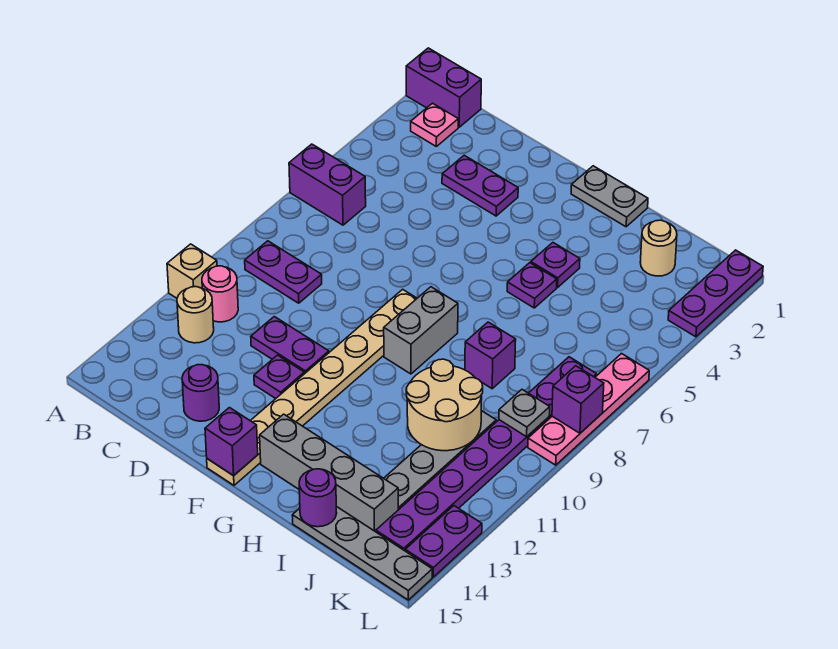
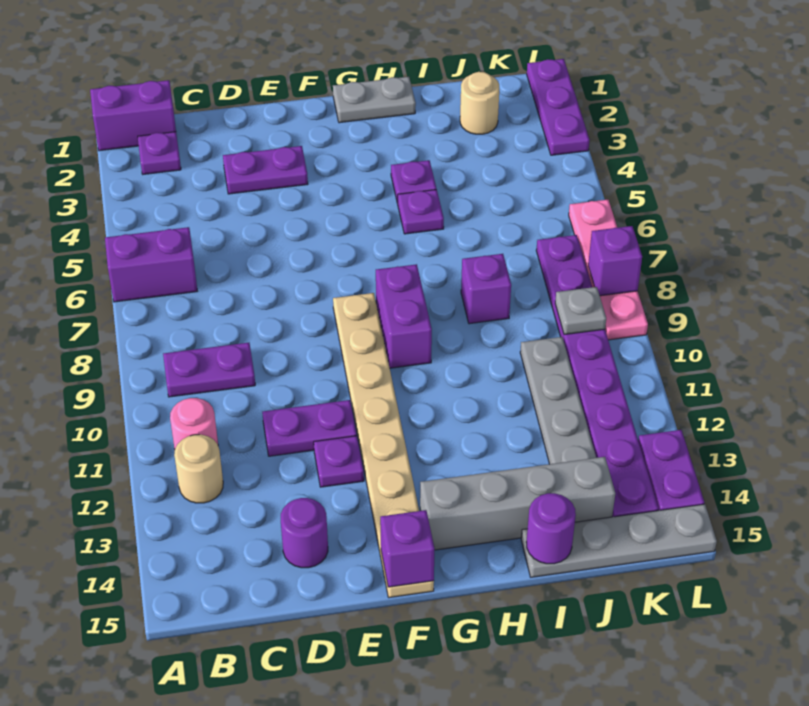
tan 1x1 brick [167,244,217,298] -> none
pink 1x1 plate [411,103,458,146] -> purple 1x1 plate [138,132,181,174]
grey 1x2 brick [384,287,458,374] -> purple 1x2 brick [376,264,432,368]
tan 2x2 round brick [406,359,483,451] -> none

